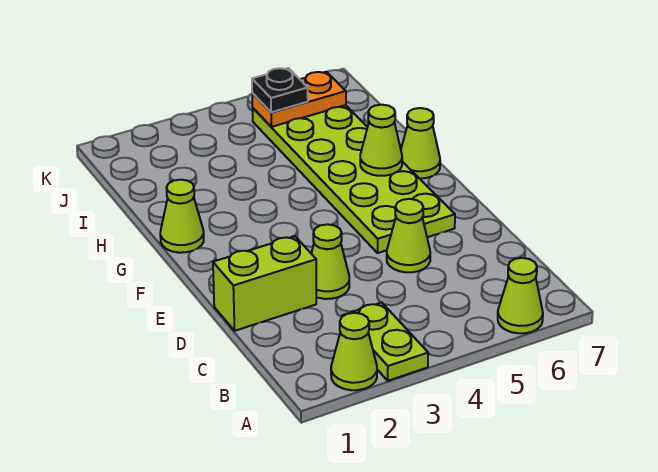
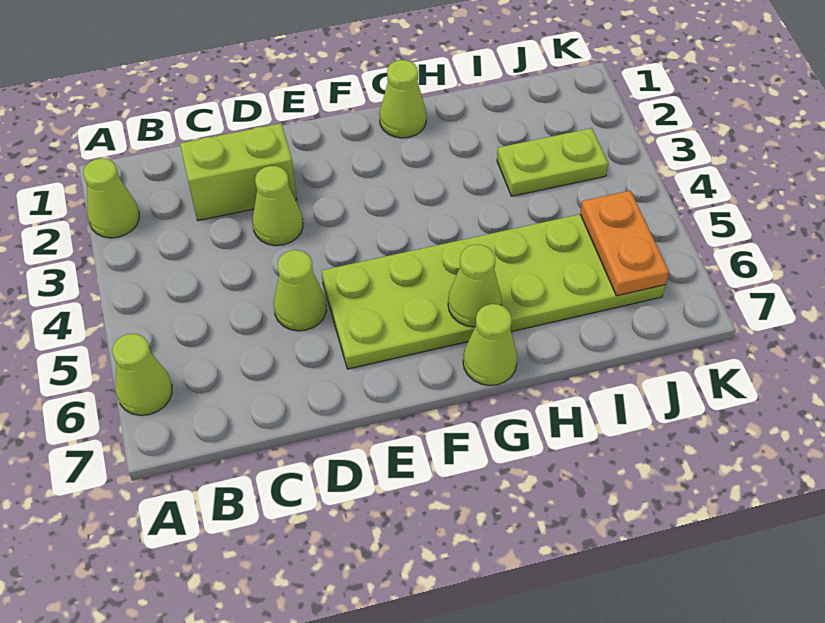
lime 1x2 plate [342,302,428,381] -> lime 1x2 plate moved to [497,128,608,196]
lime 1x2 brick [213,236,316,331] -> lime 1x2 brick turned to [180,123,297,221]
black 1x1 plate [252,68,308,112] -> none

